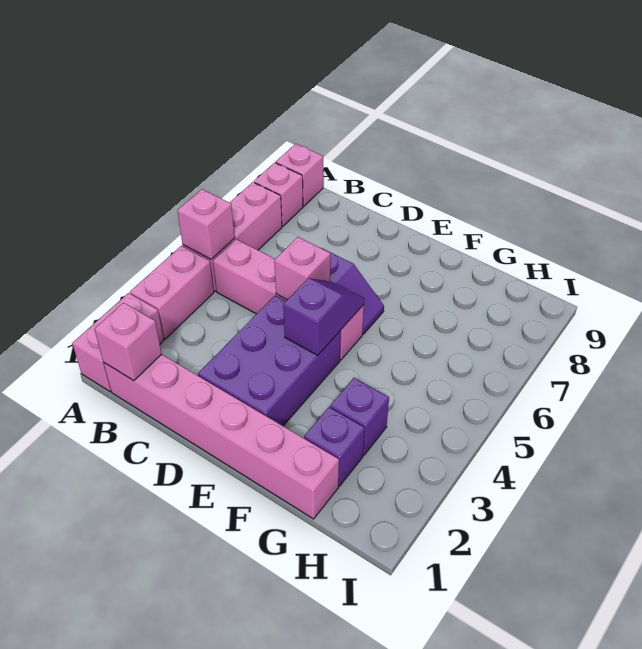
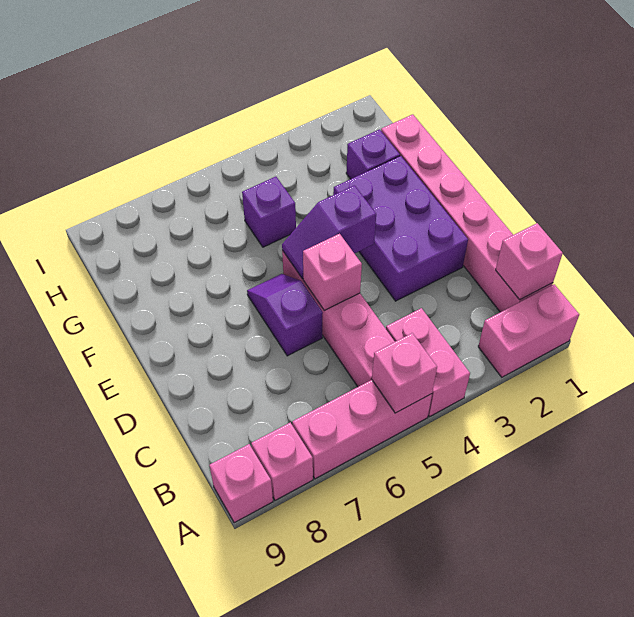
pink 1x2 brick [130,246,214,339] -> pink 1x2 brick turned to [386,308,470,417]
purple 2x3 brick [198,296,341,426] -> purple 2x3 brick turned to [333,156,468,301]
purple 1x1 brick [330,378,389,455] -> purple 1x1 brick moved to [242,177,296,247]

